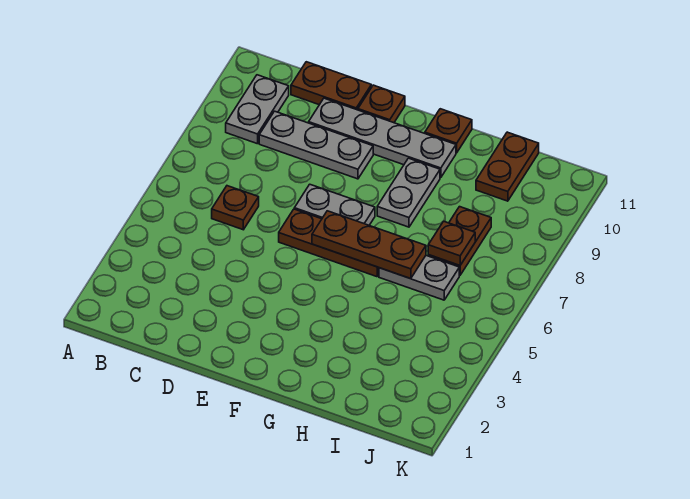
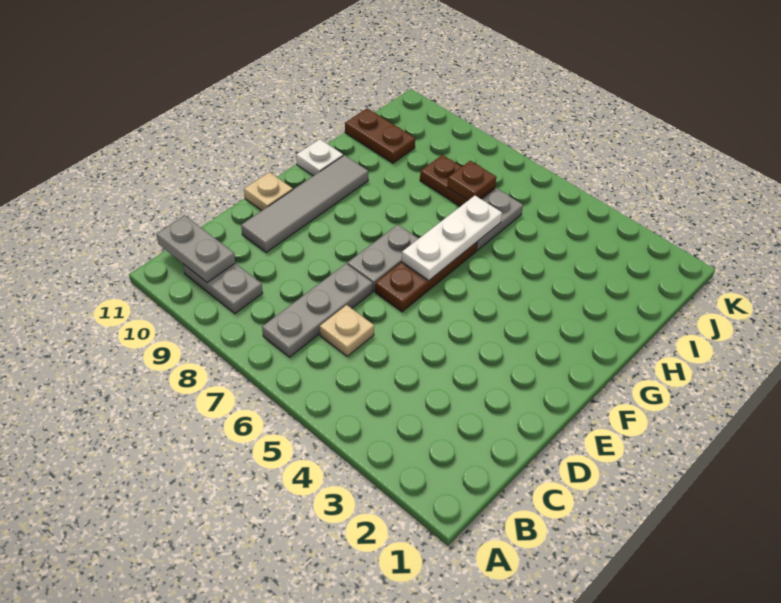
brown 1x1 plate [212,186,259,230] -> tan 1x1 plate [320,305,374,356]
grey 1x3 plate [259,111,373,179] -> grey 1x3 plate moved to [262,264,373,357]
brown 1x2 plate [291,62,371,110] -> none
grey 1x4 plate [309,98,456,178] -> grey 1x4 tile [241,155,368,252]
brown 1x1 plate [358,85,405,123] -> tan 1x1 plate [244,172,293,211]
brown 1x3 plate [312,211,426,279] -> white 1x3 plate [402,196,502,280]
grey 1x2 plate [377,158,440,227] -> grey 1x2 plate moved to [156,215,235,283]
brown 1x1 plate [425,109,472,153] -> white 1x1 plate [296,139,343,176]

